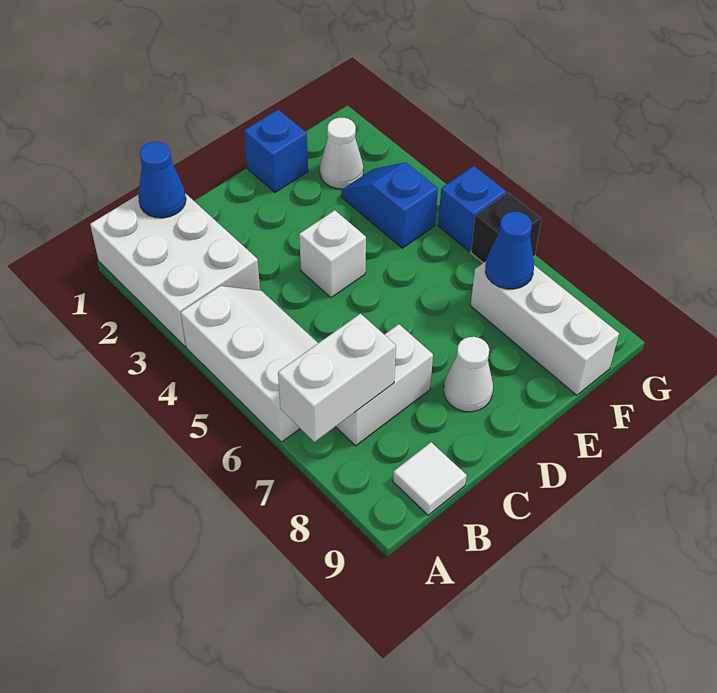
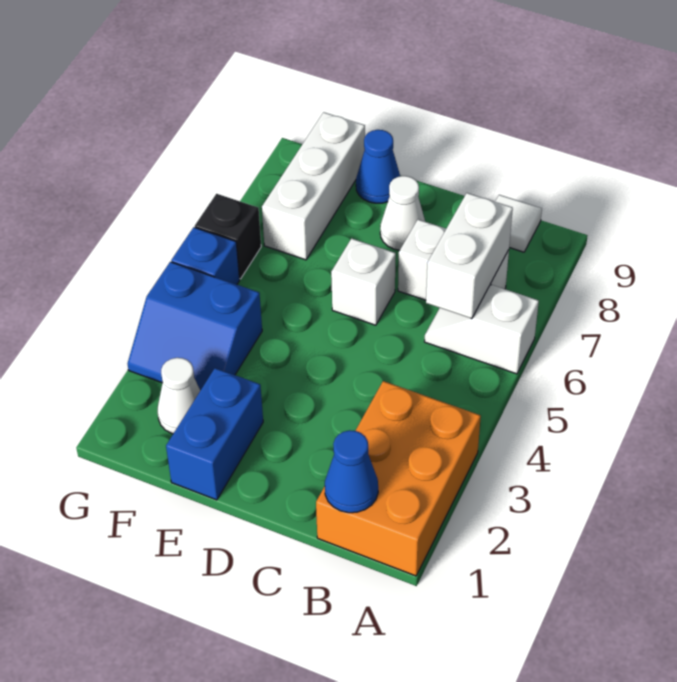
white 2x3 brick [90,193,260,346] -> orange 2x3 brick [316,381,481,576]
white 2x3 slope [181,286,318,442] -> white 1x2 slope [424,285,539,374]
white 1x2 brick [278,314,396,442] -> white 1x2 brick turned to [426,193,513,319]
white 1x1 brick [299,210,366,298] -> white 1x1 brick moved to [331,238,396,325]
blue 1x1 brick [244,110,308,192] -> blue 1x2 brick [166,368,263,500]
blue 1x2 slope [341,162,438,248] -> blue 2x2 slope [128,262,262,390]
blue 1x1 cone [485,212,534,289] -> blue 1x1 cone moved to [356,130,400,203]

